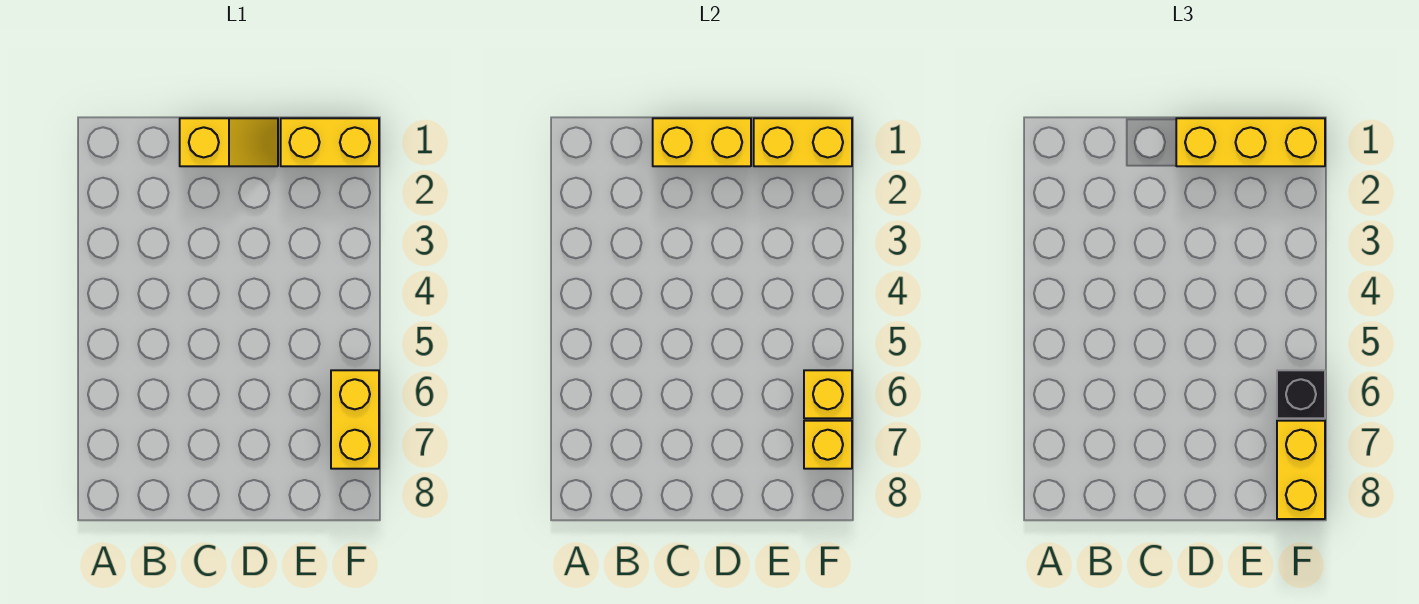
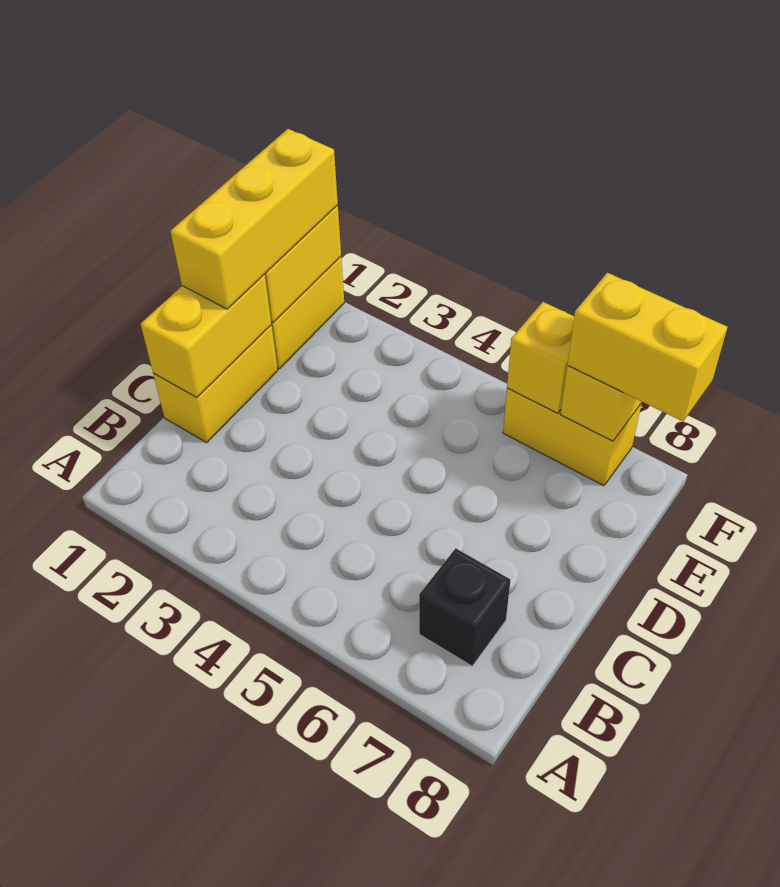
yellow 1x2 slope [180,118,278,166] -> yellow 1x2 brick [153,325,278,442]
black 1x1 brick [1277,370,1325,418] -> black 1x1 brick moved to [419,548,510,666]

